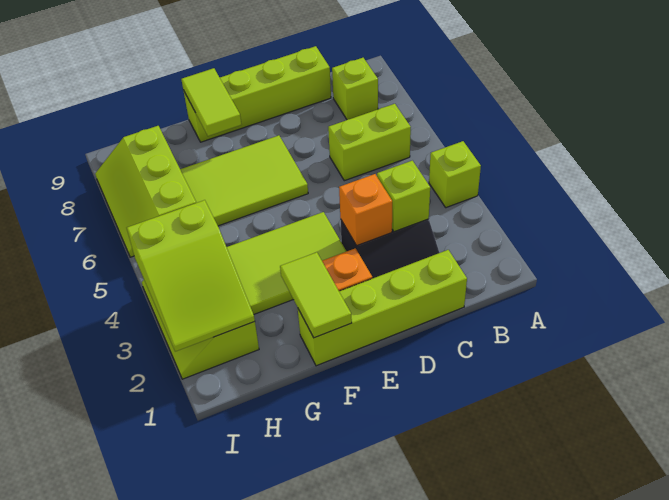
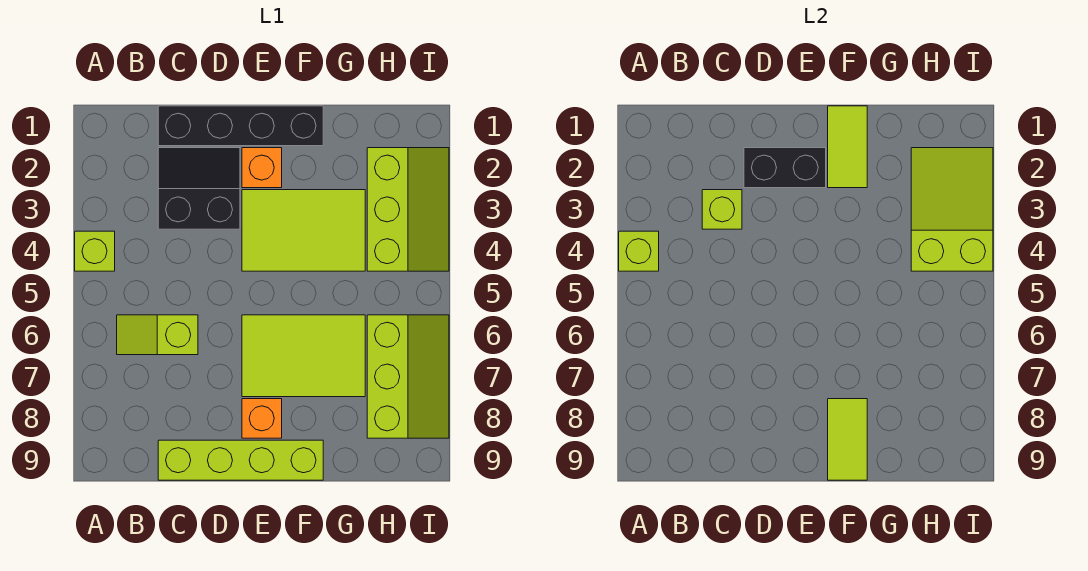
lime 1x2 brick [328,104,411,181] -> lime 1x2 slope [117,315,198,355]
lime 1x1 brick [332,58,378,120] -> lime 1x1 brick moved to [619,231,659,271]
lime 1x4 brick [298,250,467,366] -> black 1x4 brick [158,106,323,146]
none -> black 1x2 brick [744,148,826,188]
orange 1x1 brick [339,174,392,245] -> orange 1x1 brick moved to [242,399,282,438]

